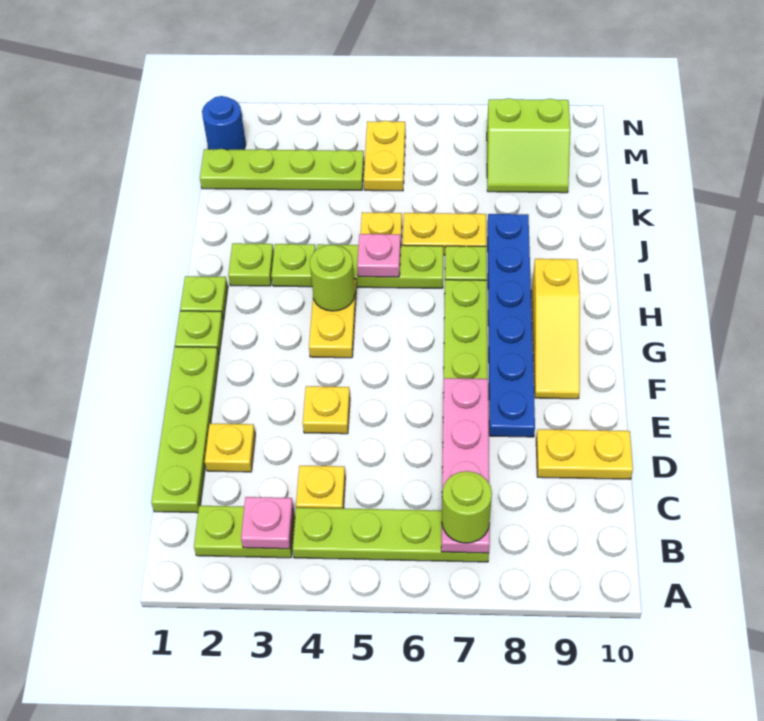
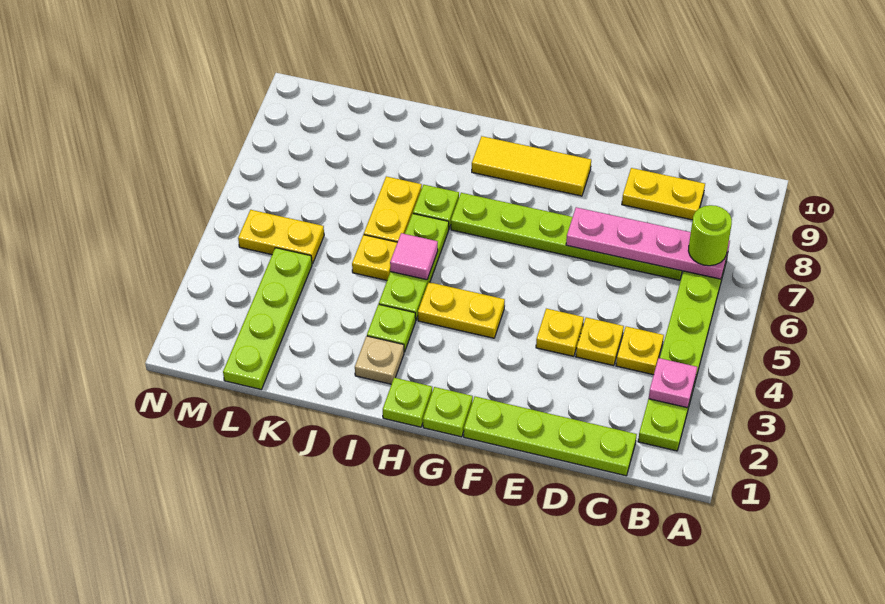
yellow 1x1 plate [205,424,255,472] -> yellow 1x1 plate moved to [576,317,624,366]
yellow 1x2 plate [536,429,633,479] -> yellow 1x2 plate turned to [622,168,705,220]
blue 1x6 plate [488,214,535,437] -> none
yellow 1x3 slope [532,259,580,399] -> yellow 1x3 tile [472,136,591,196]
lime 1x1 round brick [310,245,355,311] -> none
lime 1x1 plate [228,243,274,286] -> tan 1x1 plate [355,336,404,384]
pink 1x1 plate [357,234,401,277] -> pink 1x1 tile [390,233,438,280]
lime 2x2 slope [487,98,570,193] -> none
blue 1x1 round brick [202,96,246,150] -> none

